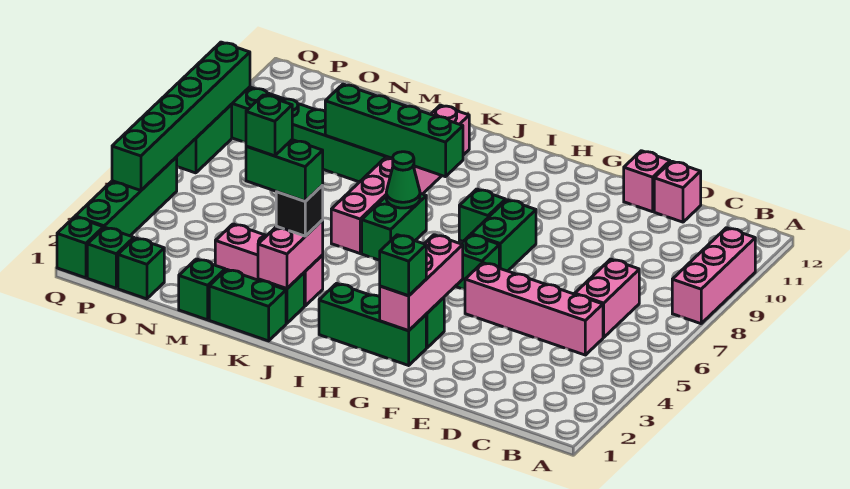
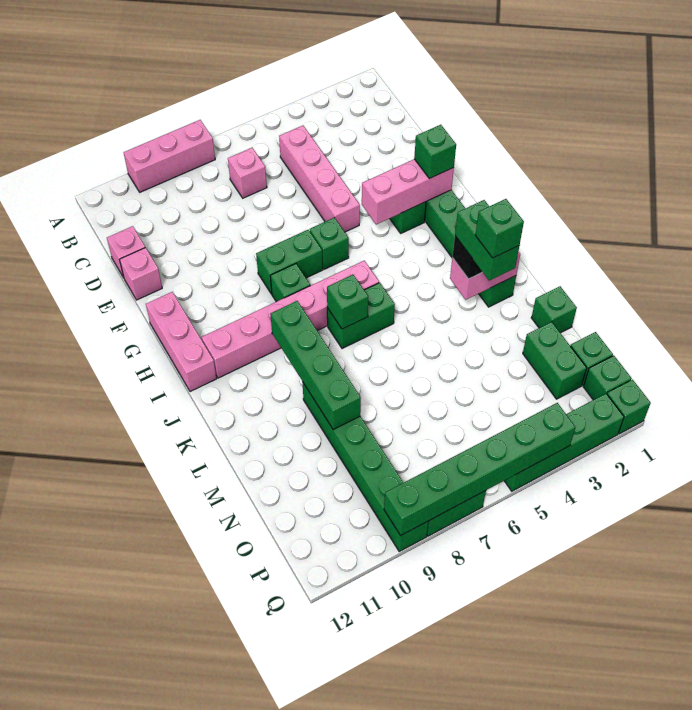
pink 1x2 brick [575,259,639,338] -> pink 1x1 brick [228,148,267,198]
green 1x1 cone [386,152,420,208] -> green 1x1 brick [327,275,368,329]
green 1x2 brick [209,270,286,341] -> green 1x2 brick moved to [523,322,587,399]
pink 1x3 brick [215,224,323,306] -> pink 1x3 brick moved to [146,292,217,392]
pink 1x6 brick [331,105,469,253] -> pink 1x6 brick moved to [202,261,379,378]

